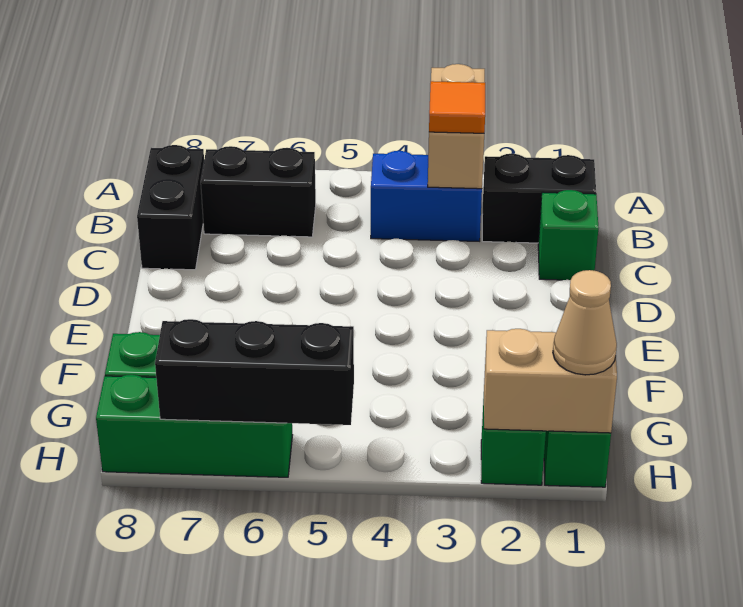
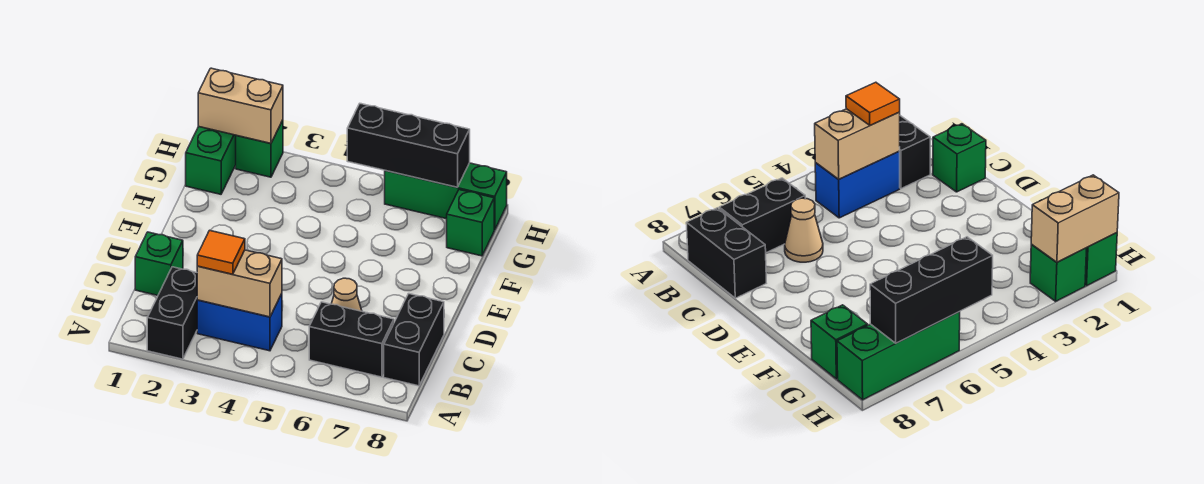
tan 1x2 brick [428,64,485,189] -> tan 1x2 brick turned to [197,250,282,317]
black 1x2 brick [482,154,596,243] -> black 1x2 brick turned to [147,267,197,359]
tan 1x1 cone [553,270,617,375] -> tan 1x1 cone moved to [332,278,362,311]

